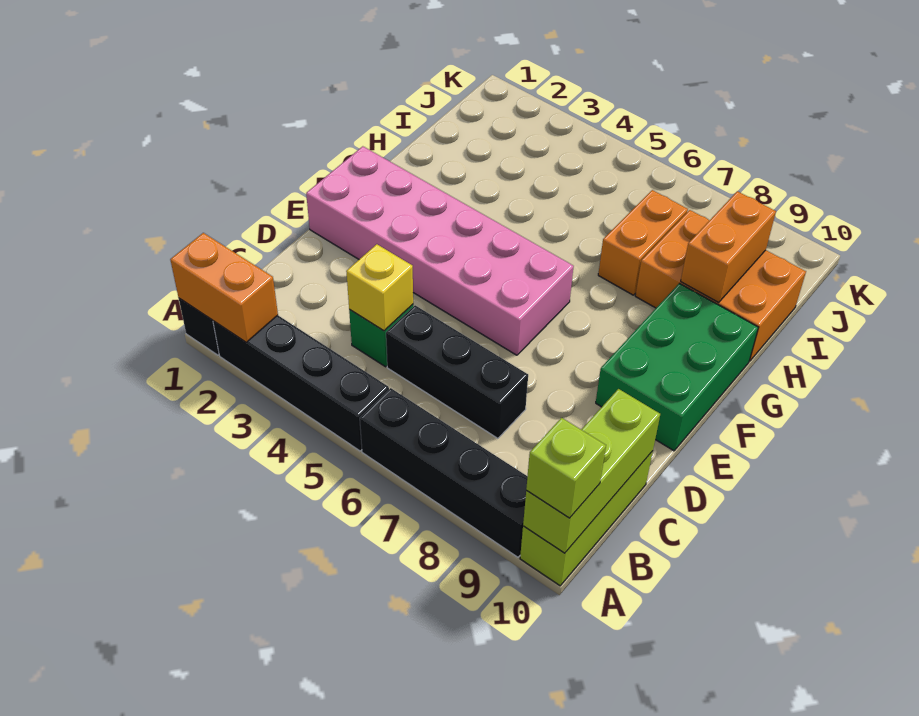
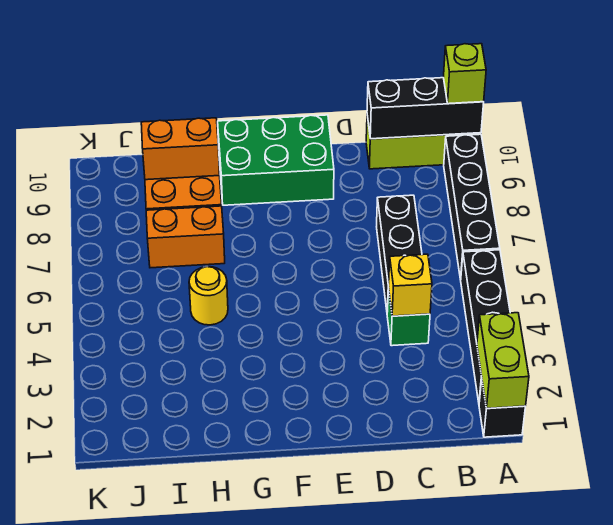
orange 1x2 brick [170,233,278,342] -> lime 1x2 brick [477,313,529,408]
lime 1x3 brick [523,389,660,553] -> black 1x3 brick [367,78,484,139]
pink 2x6 brick [306,146,574,355] -> none
none -> yellow 1x1 round brick [189,267,228,325]

